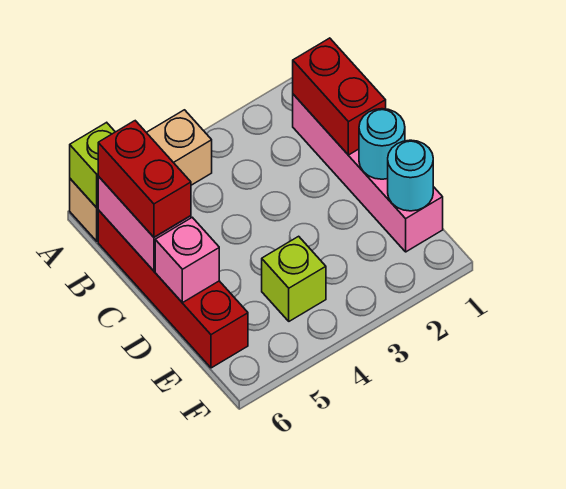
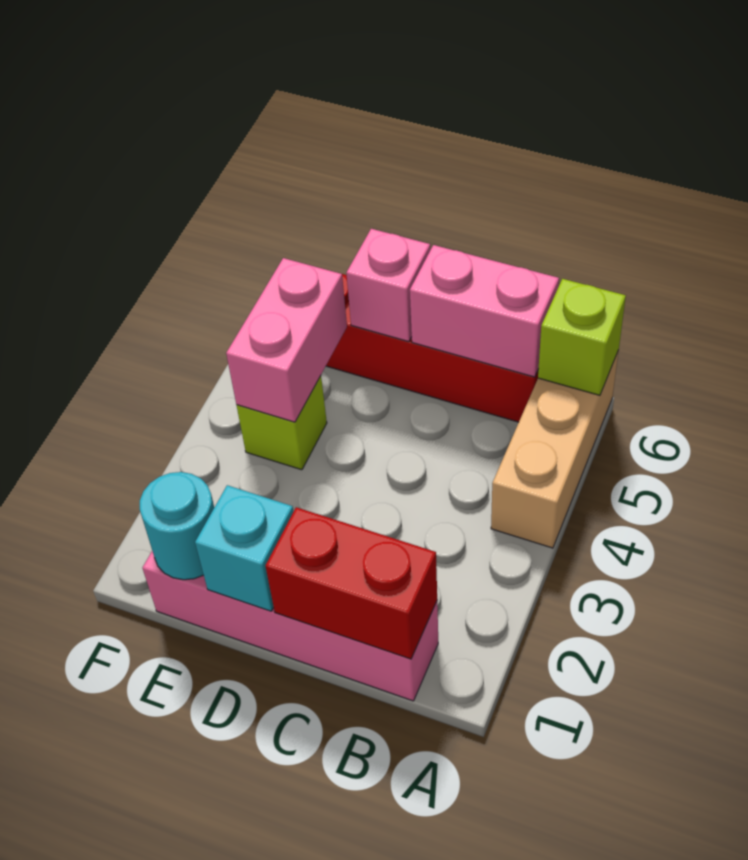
red 1x2 brick [98,121,191,237] -> none
cyan 1x1 round brick [359,109,405,179] -> cyan 1x1 brick [195,485,293,611]
none -> pink 1x2 brick [226,258,347,422]

